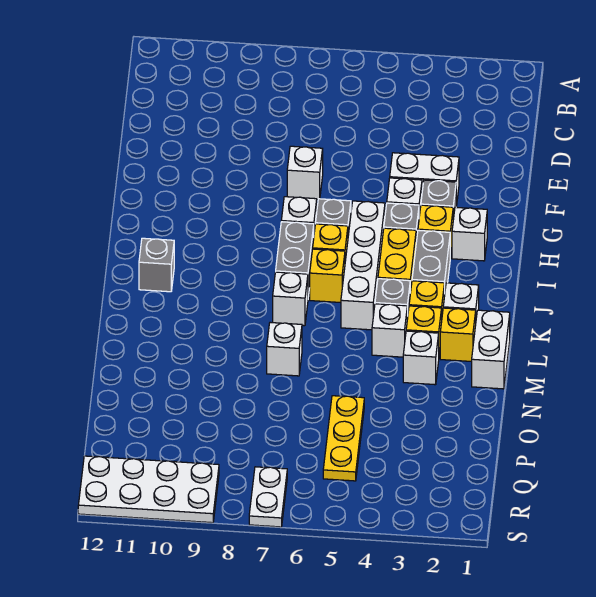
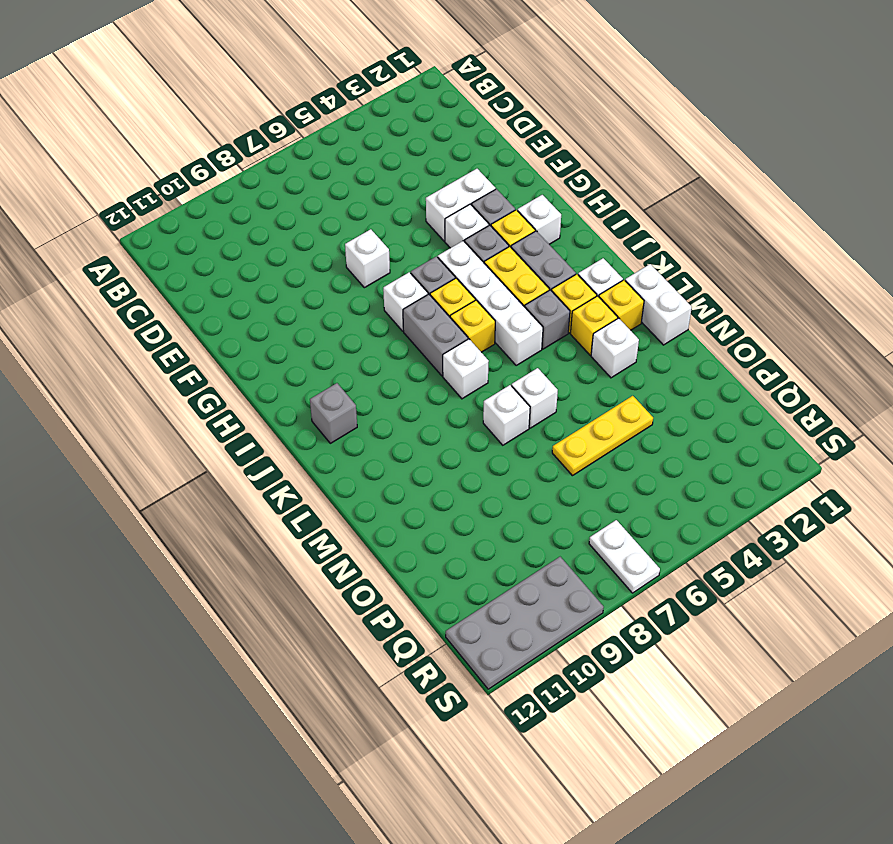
white 1x1 brick [372,304,407,357] -> white 1x1 brick moved to [512,368,558,428]
yellow 1x3 plate [323,396,364,481] -> yellow 1x3 plate turned to [552,396,653,476]
white 2x4 plate [78,456,219,523] -> grey 2x4 plate [446,557,604,689]

